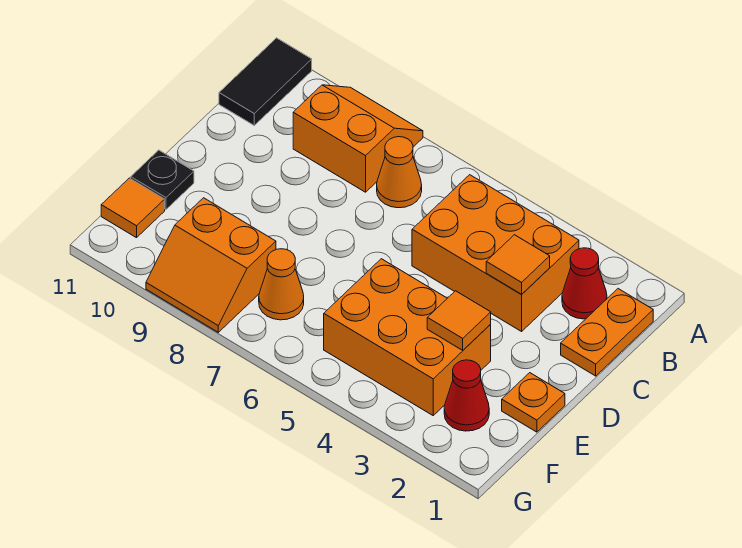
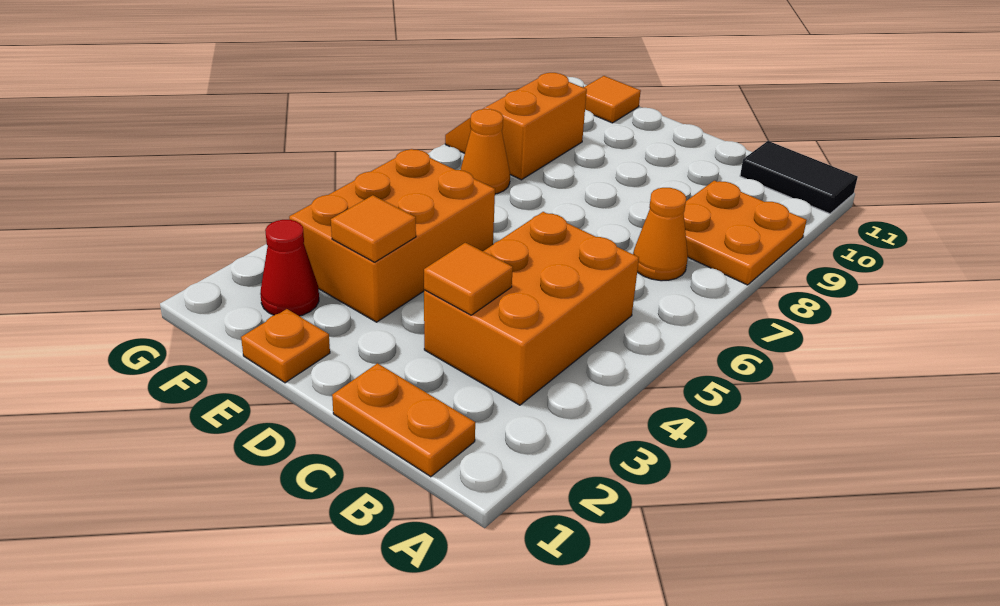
orange 2x2 slope [293,85,423,192] -> orange 2x2 plate [684,181,807,285]
red 1x1 cone [562,248,607,319] -> none
black 1x1 plate [131,150,194,210] -> none

